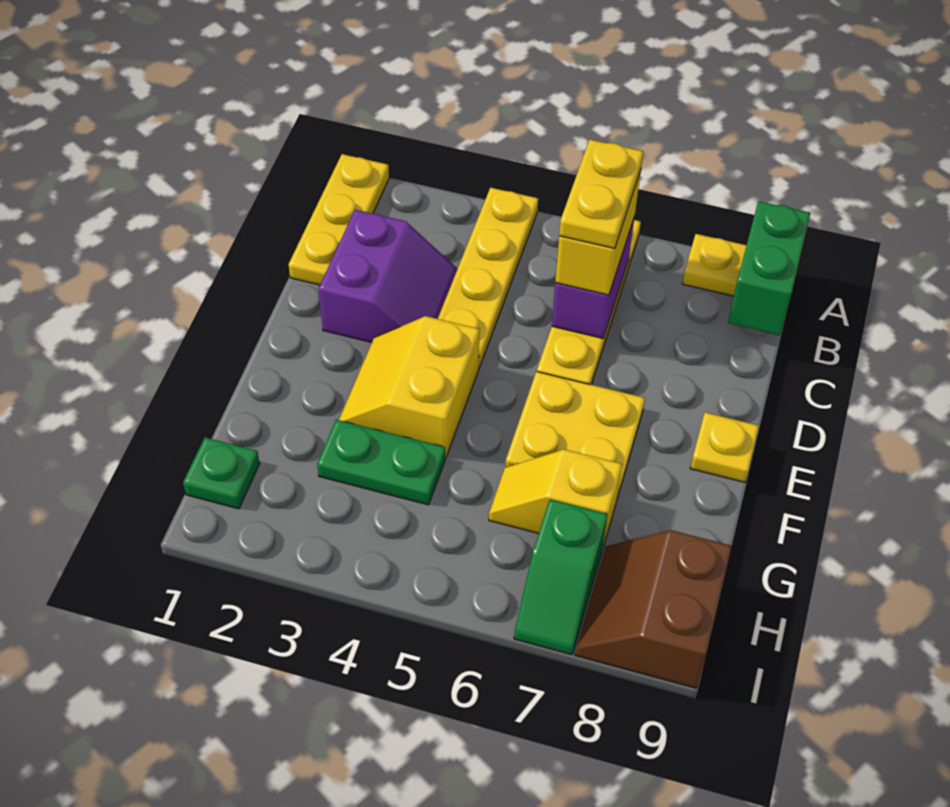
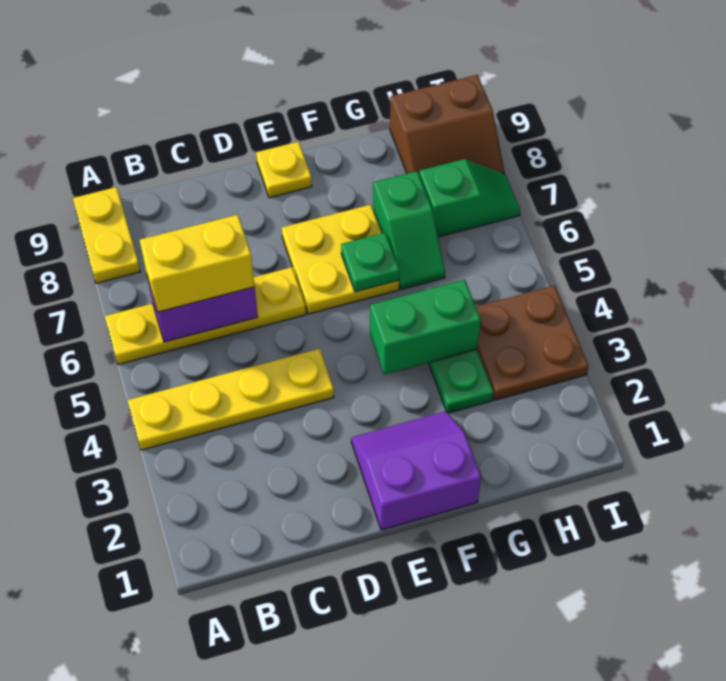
yellow 1x3 plate [289,154,389,285] -> none
green 1x2 brick [728,201,810,335] -> green 1x2 brick moved to [370,280,481,374]
yellow 1x2 plate [559,140,644,249] -> none
purple 2x2 slope [319,210,457,342] -> purple 2x2 slope moved to [351,411,481,530]
yellow 2x2 slope [339,316,480,458] -> none
yellow 1x2 slope [489,449,622,550] -> green 1x2 slope [373,171,445,289]
green 1x1 plate [183,437,260,509] -> green 1x1 plate moved to [341,233,400,292]
none -> brown 2x2 plate [476,286,589,400]

